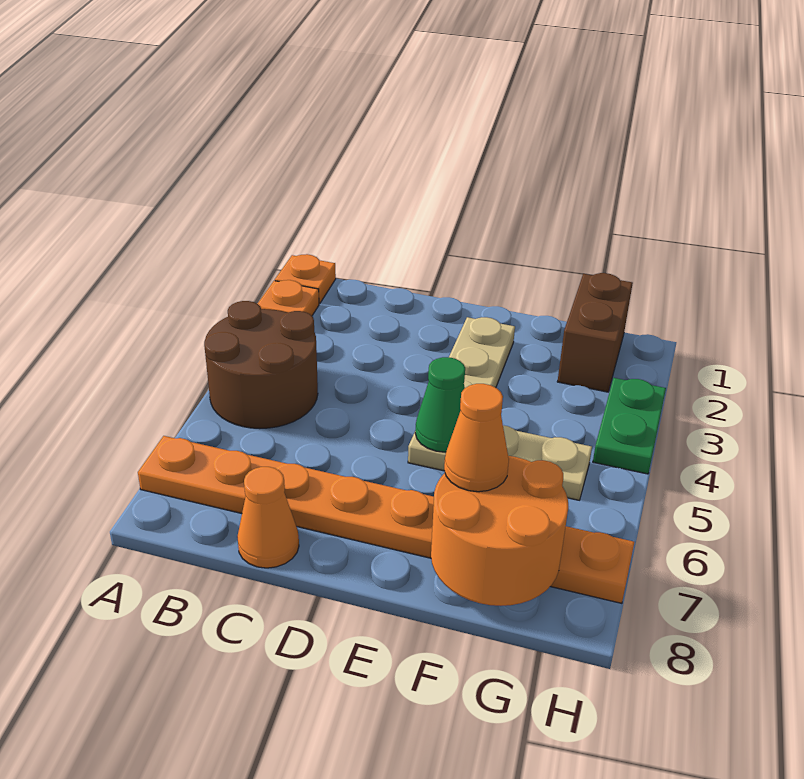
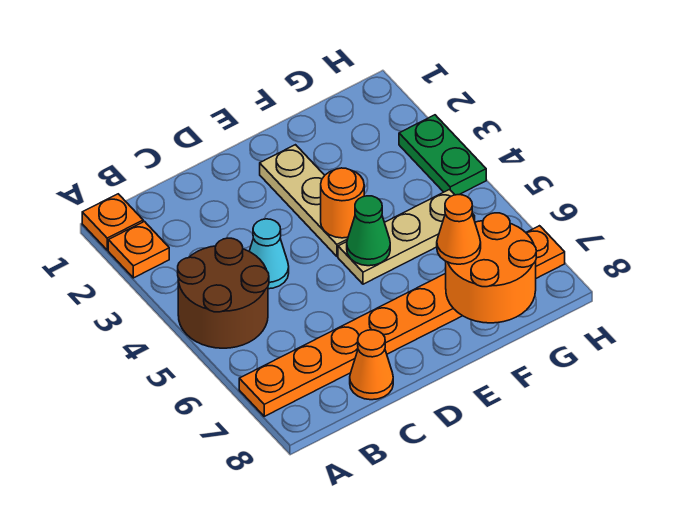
none -> cyan 1x1 cone [249,219,289,289]
none -> orange 1x1 round brick [321,168,364,238]
brown 1x2 brick [557,273,633,392] -> none

